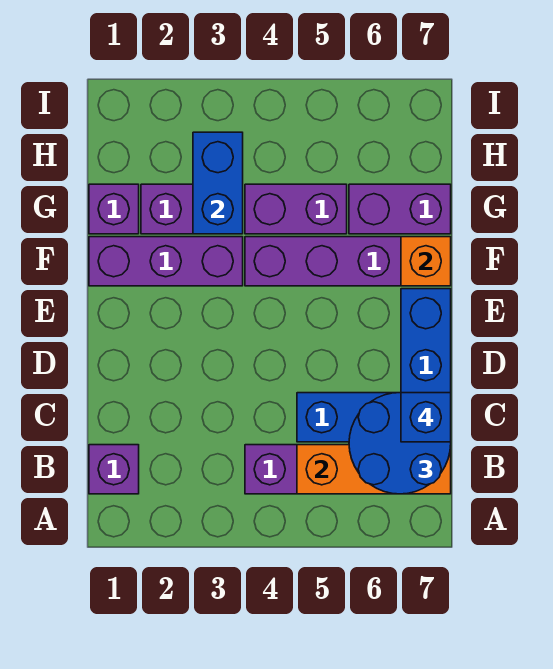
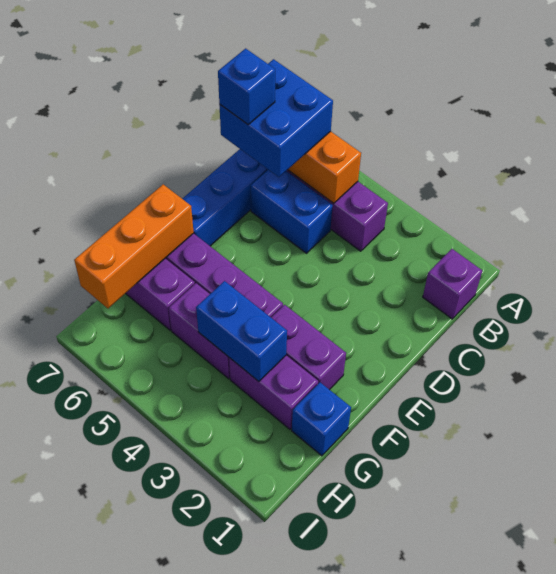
blue 2x2 round brick [349,393,451,494] -> blue 2x2 brick [219,59,333,177]
purple 1x3 brick [89,237,243,286] -> purple 1x2 brick [271,305,346,390]
orange 1x1 brick [401,237,451,286] -> orange 1x3 brick [74,184,194,308]
purple 1x1 brick [89,184,139,234] -> blue 1x1 brick [292,383,351,456]
blue 1x2 brick [193,132,243,234] -> blue 1x2 brick turned to [196,281,287,381]

